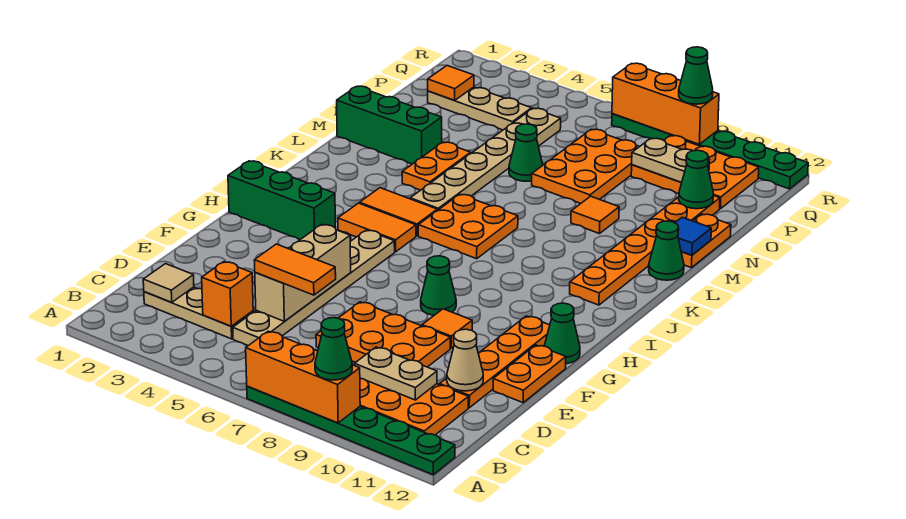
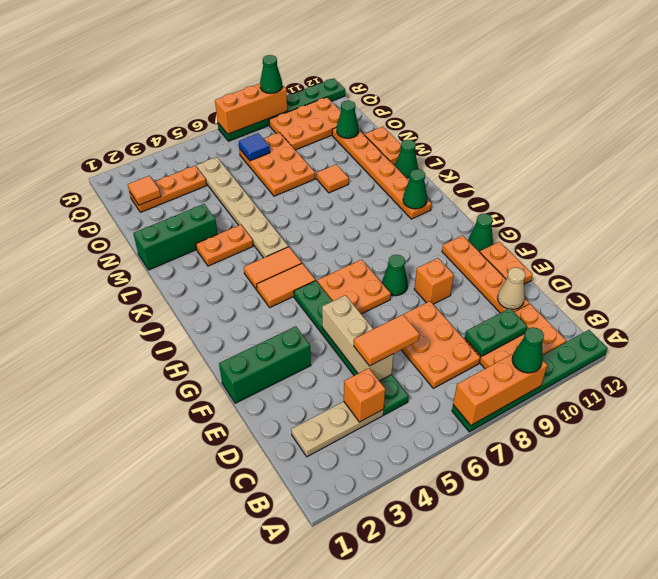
tan 1x1 tile [143,264,194,302] -> none
tan 1x6 plate [233,230,395,346] -> green 1x6 plate [294,281,409,415]
tan 1x2 plate [354,347,437,400] -> green 1x2 plate [465,308,527,356]
orange 2x3 plate [316,302,450,367] -> orange 2x3 plate turned to [402,301,480,388]
orange 1x1 tile [422,309,472,348] -> orange 1x1 brick [414,258,454,304]
green 1x3 brick [228,161,336,240] -> green 1x3 brick moved to [219,326,311,403]
orange 2x2 plate [418,194,518,259] -> orange 2x2 plate moved to [317,260,391,314]
orange 1x2 plate [402,142,471,190] -> orange 1x2 plate turned to [196,225,253,266]
blue 1x1 tile [675,217,711,255] -> blue 1x1 tile moved to [239,133,270,161]
green 1x1 cone [509,124,543,181] -> green 1x1 cone moved to [403,169,427,209]
tan 1x3 plate [428,87,532,130] -> orange 1x3 plate [130,166,207,212]
tan 1x2 plate [632,138,710,183] -> none

